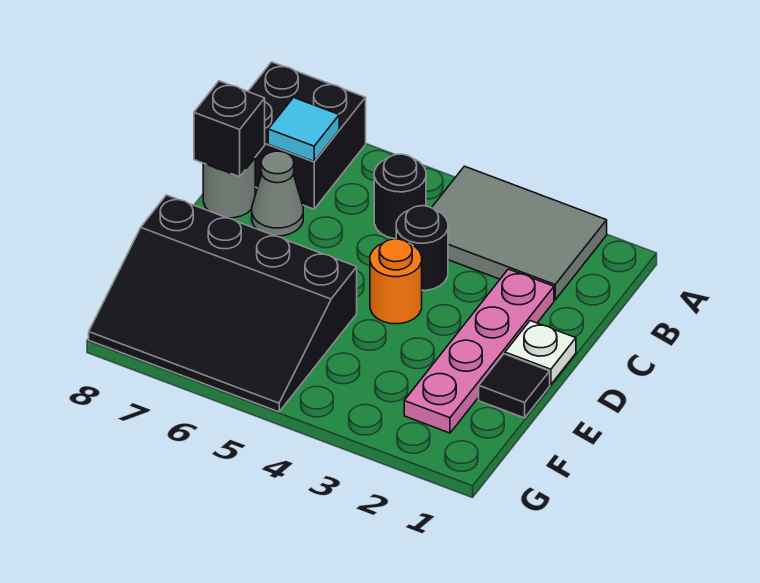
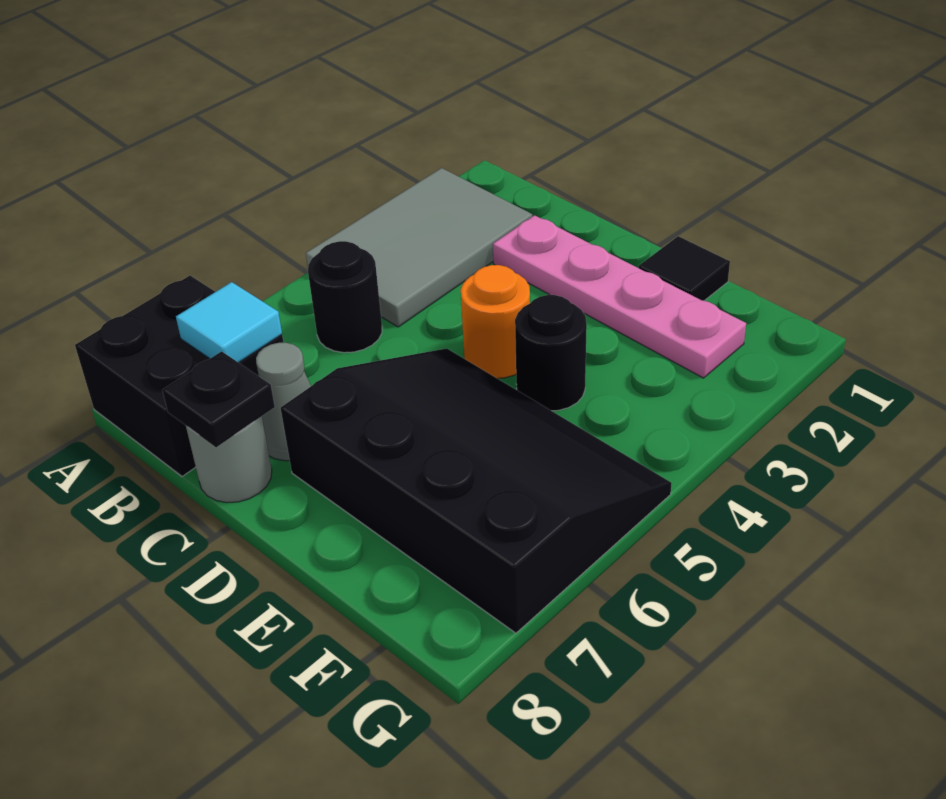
black 1x1 round brick [396,206,448,291] -> black 1x1 round brick moved to [515,295,587,411]
black 1x1 brick [194,81,265,177] -> black 1x1 plate [162,351,275,447]
white 1x1 plate [505,321,576,385] -> none
black 3x4 slope [89,195,357,412] -> black 3x4 slope turned to [281,348,672,633]

